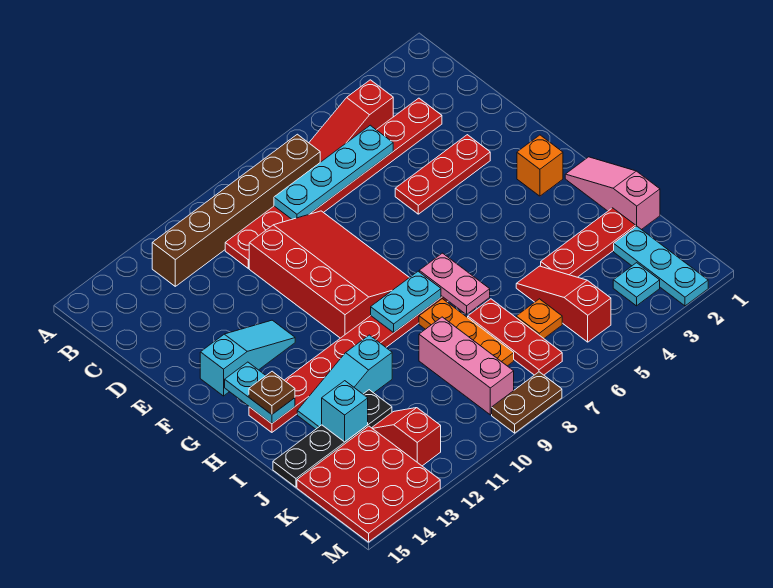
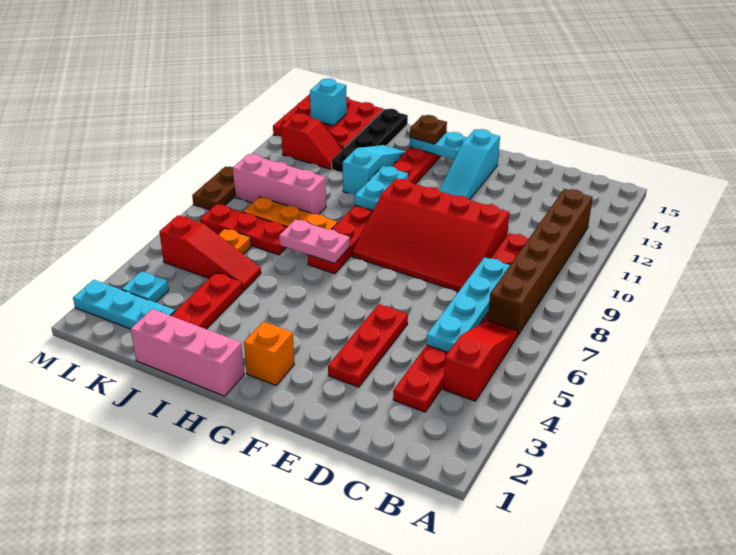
pink 1x3 slope [565,157,660,230] -> pink 1x3 brick [131,309,244,396]
cyan 1x2 plate [371,271,441,333] -> cyan 1x2 plate moved to [355,166,408,210]
cyan 1x1 brick [322,381,368,442] -> cyan 1x1 brick moved to [310,78,347,126]

